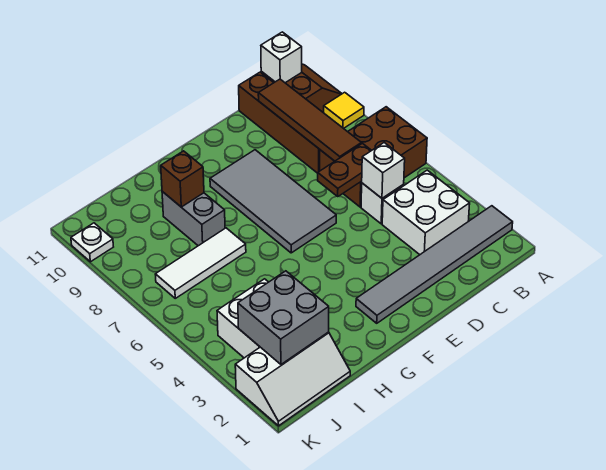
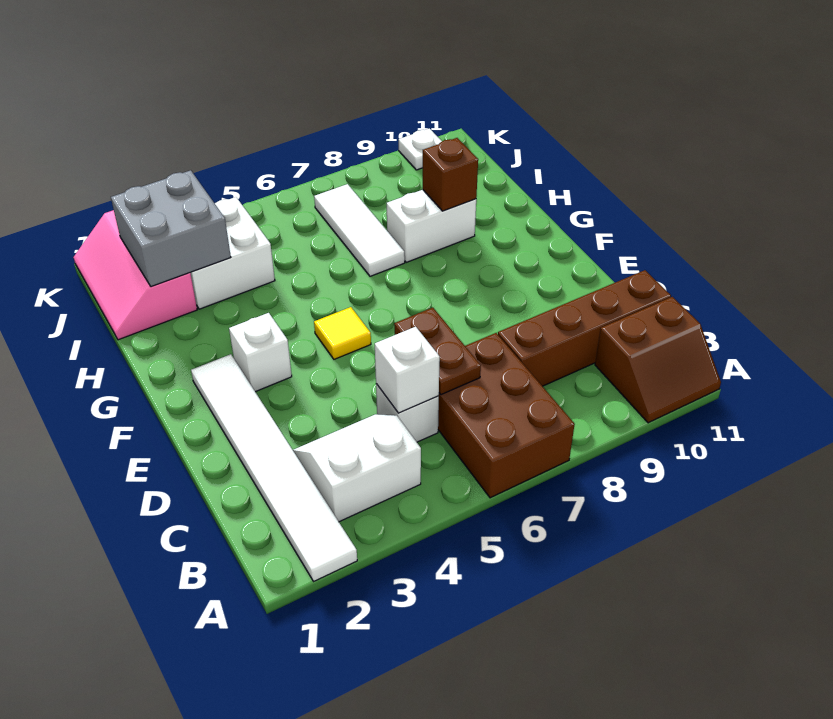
grey 1x6 tile [356,206,513,323] -> white 1x6 tile [191,354,357,581]
yellow 1x1 tile [324,92,364,128] -> yellow 1x1 tile moved to [314,307,371,359]
white 2x2 brick [382,170,470,255] -> white 2x2 slope [293,414,421,522]
white 1x1 brick [261,32,302,83] -> white 1x1 brick moved to [229,313,292,392]
brown 1x4 tile [258,79,361,161] -> none
grey 2x4 tile [210,150,336,253] -> none
grey 1x2 brick [162,192,225,246] -> white 1x2 brick [387,190,476,262]
white 2x3 slope [235,332,350,426] -> pink 2x3 slope [73,210,197,340]

